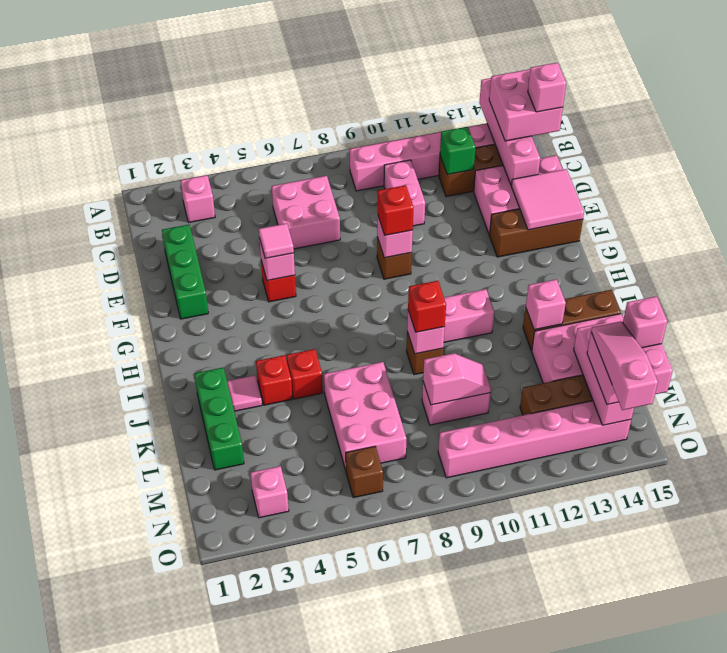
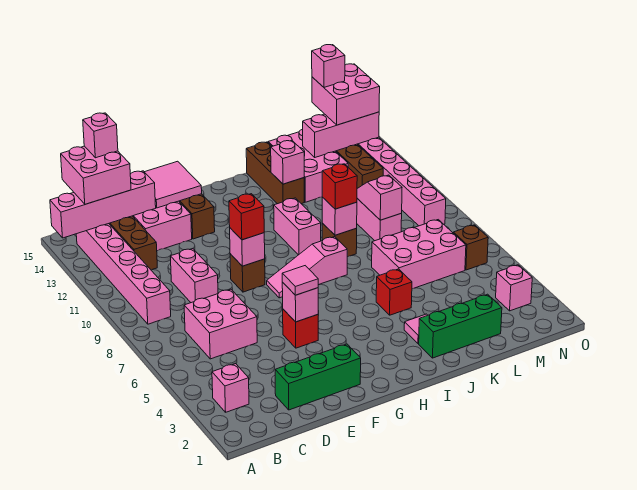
pink 1x2 brick [384,160,425,226] -> pink 1x2 brick turned to [170,249,218,303]
green 1x1 brick [440,127,475,175] -> none
red 1x1 brick [256,355,293,405] -> none
pink 1x3 slope [591,321,658,410] -> pink 1x3 slope moved to [267,237,347,298]

